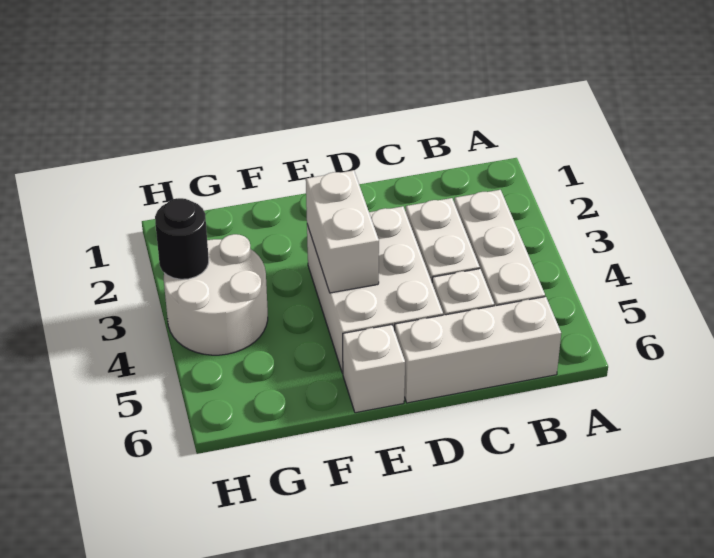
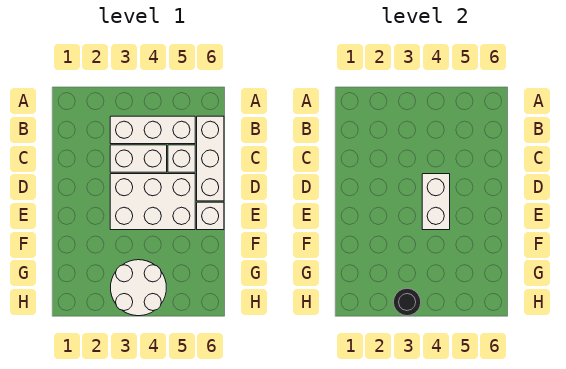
white 1x2 brick [306,170,379,293] -> white 1x2 brick turned to [422,174,450,230]

